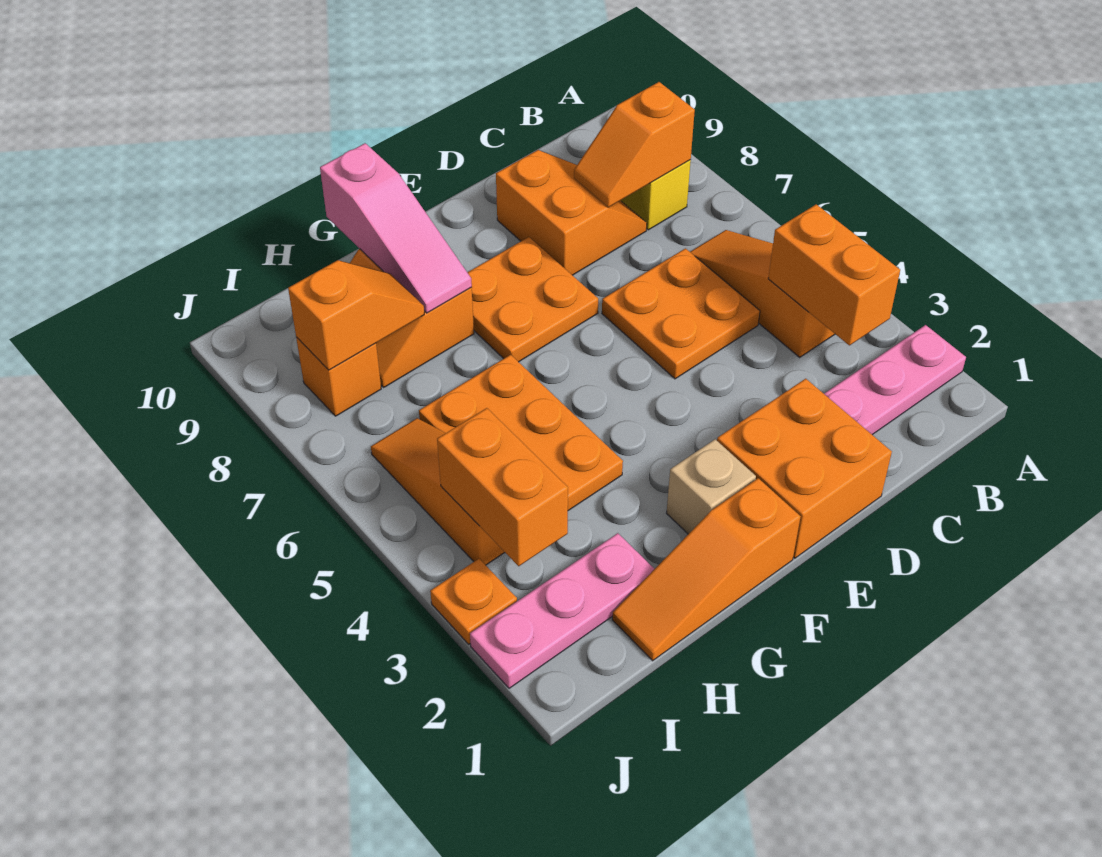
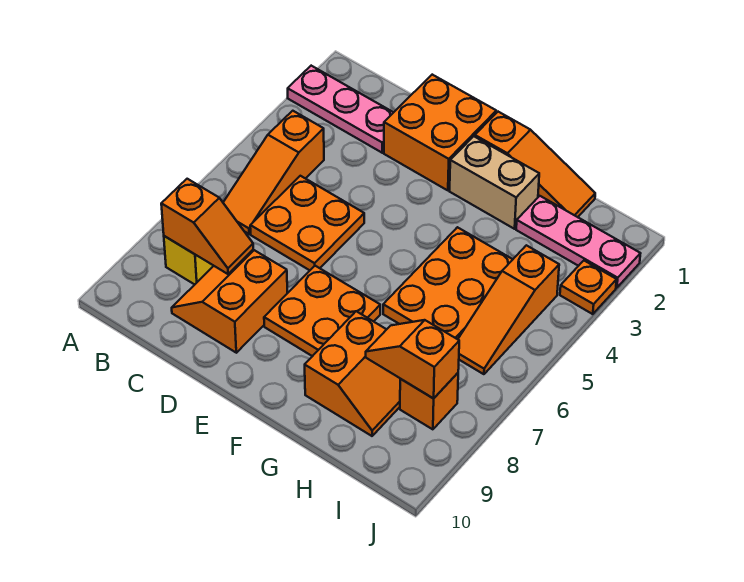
orange 1x2 brick [768,204,900,345] -> none
tan 1x1 brick [666,439,756,534] -> tan 1x2 brick [450,136,539,229]
pink 1x3 slope [320,143,472,313] -> none
orange 1x2 brick [437,408,568,566] -> none

